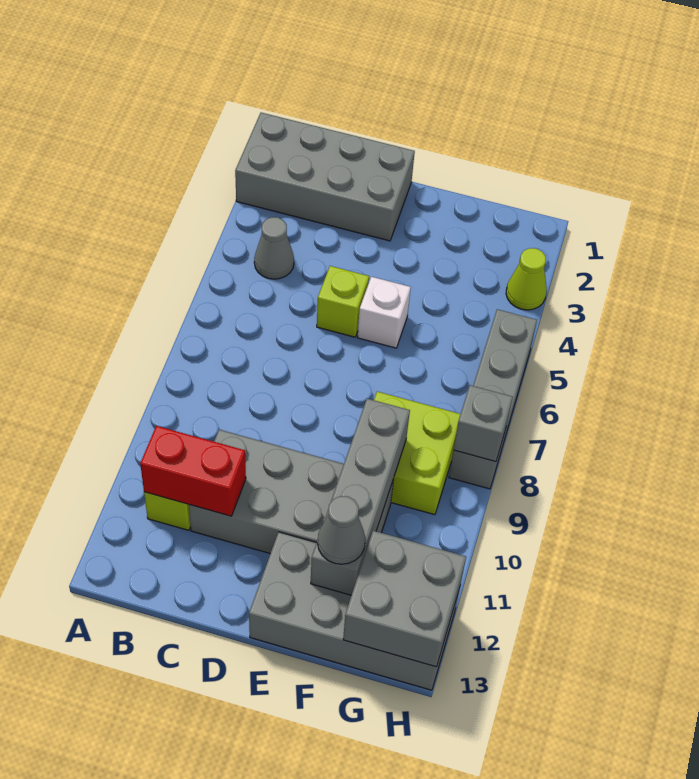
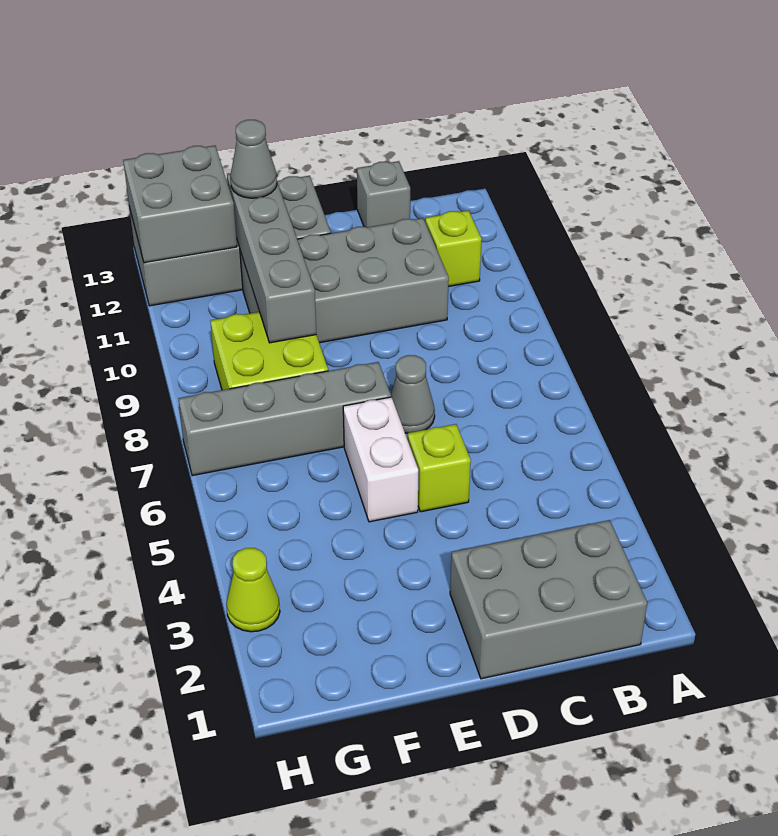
grey 2x4 brick [235,113,415,241] -> grey 2x3 brick [450,520,647,679]
grey 1x1 cone [254,217,294,279] -> grey 1x1 cone moved to [391,355,435,433]
red 1x2 brick [140,426,246,516] -> none
white 1x1 brick [358,277,411,348] -> white 1x2 brick [343,397,418,522]
grey 1x4 brick [449,309,537,489] -> grey 1x4 brick turned to [178,362,391,476]
grey 1x1 brick [454,385,513,462] -> grey 1x1 brick moved to [357,161,410,227]

